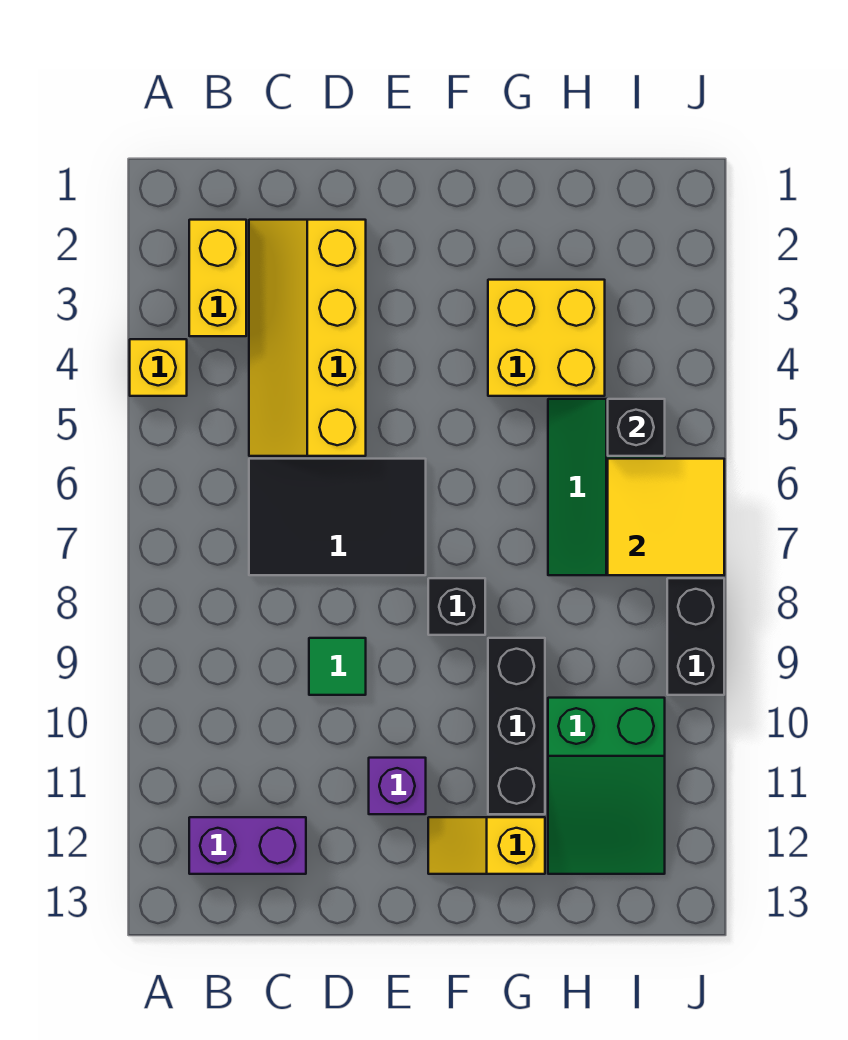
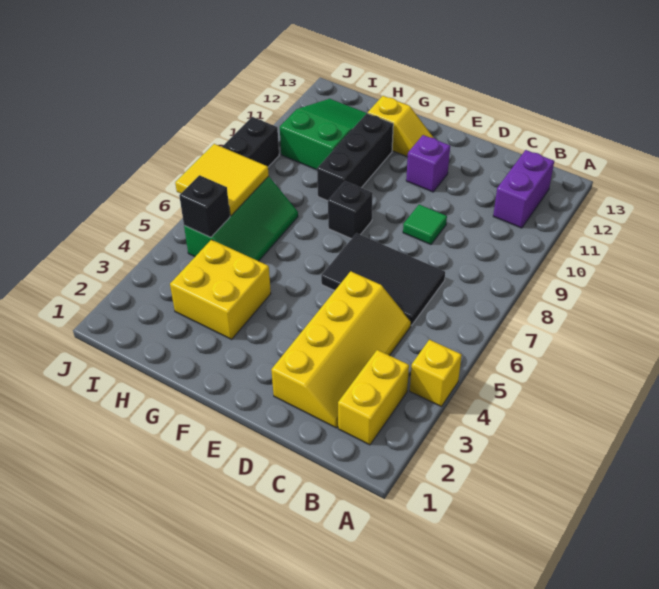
purple 1x2 brick [189,817,306,874] -> purple 1x2 brick turned to [493,150,554,228]

